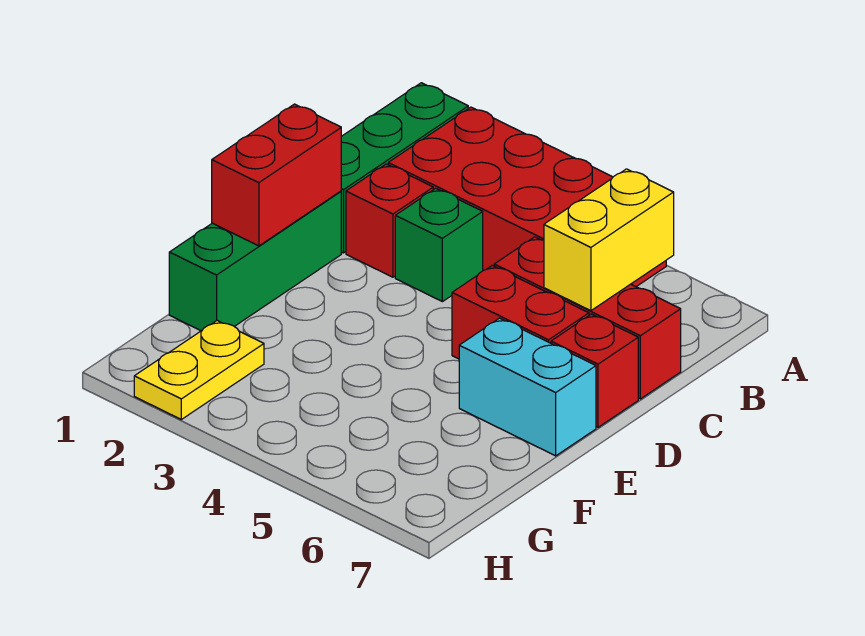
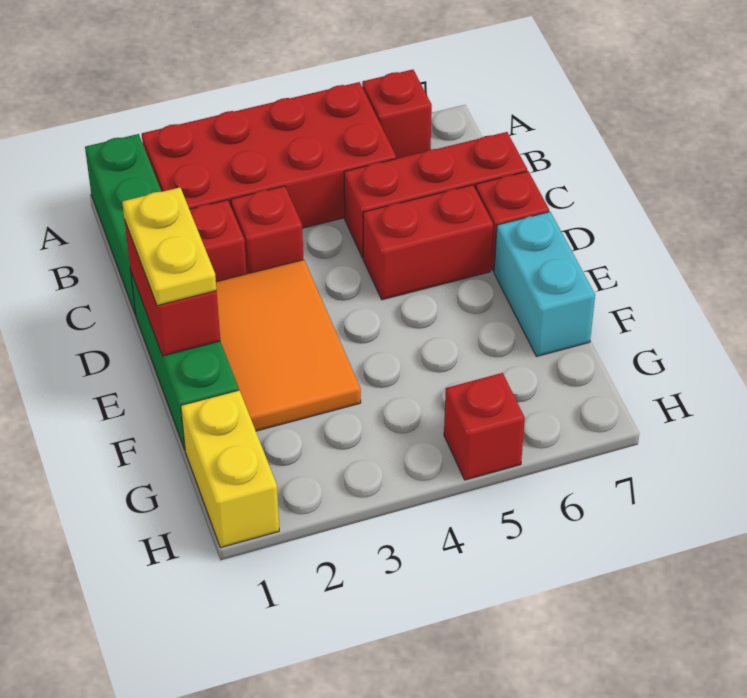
none -> red 1x1 brick [362,70,432,159]
yellow 1x2 brick [544,169,674,311] -> yellow 1x2 brick moved to [181,390,279,548]
green 1x1 brick [395,188,483,302] -> red 1x1 brick [231,186,303,274]
none -> orange 2x3 tile [216,260,361,431]
cyan 1x2 brick [459,318,596,456] -> cyan 1x2 brick turned to [494,212,595,356]
yellow 1x2 plate [134,321,264,419] -> yellow 1x2 plate moved to [122,187,217,306]
none -> red 1x1 brick [444,373,525,480]

